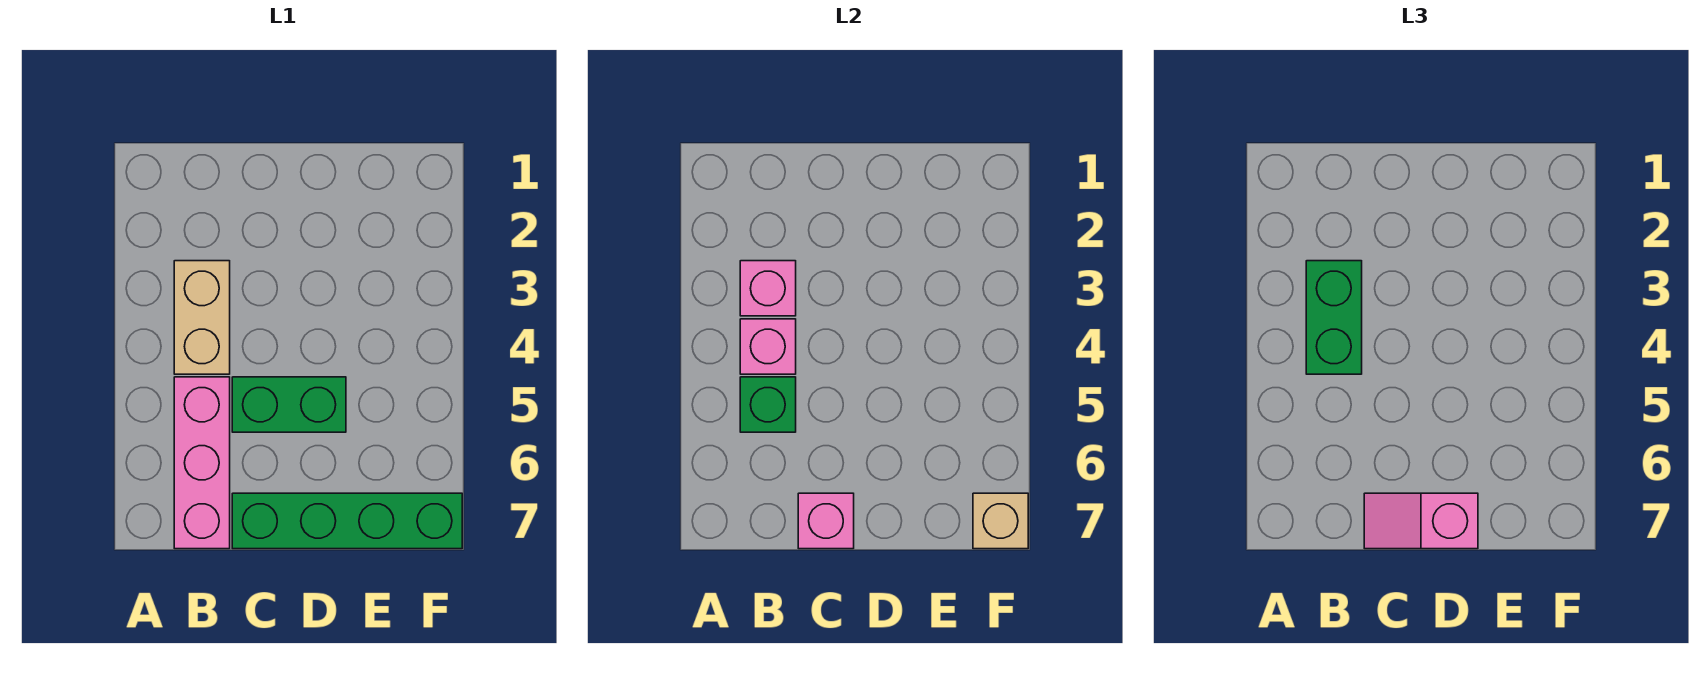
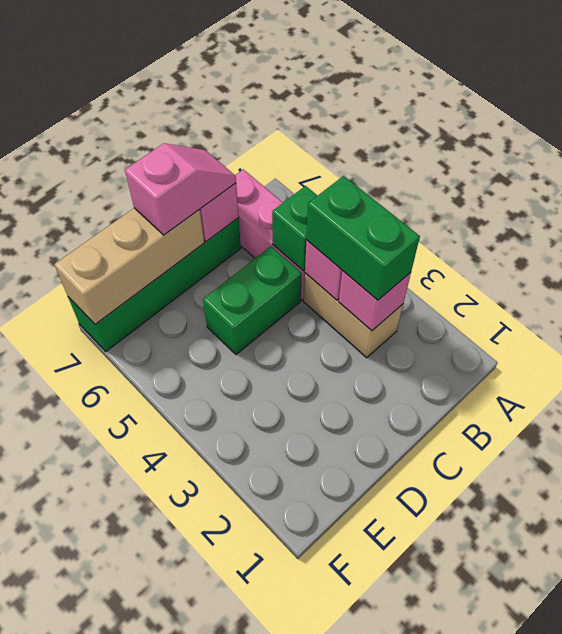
tan 1x1 brick [973,493,1028,549] -> tan 1x3 brick [54,208,204,324]

